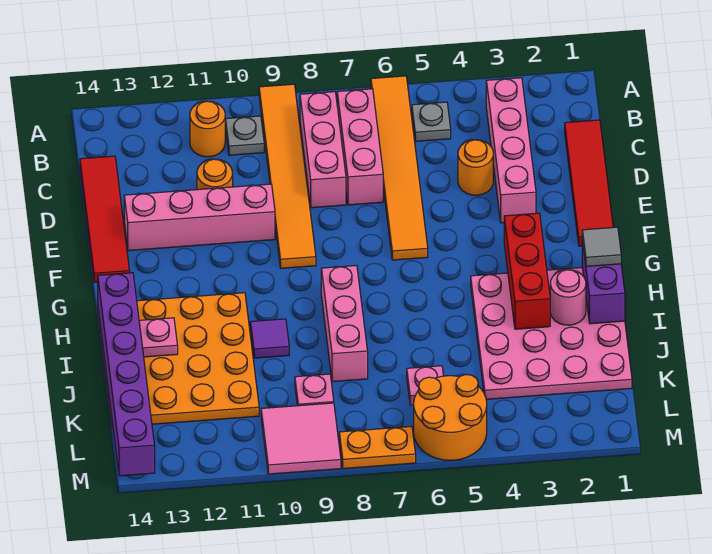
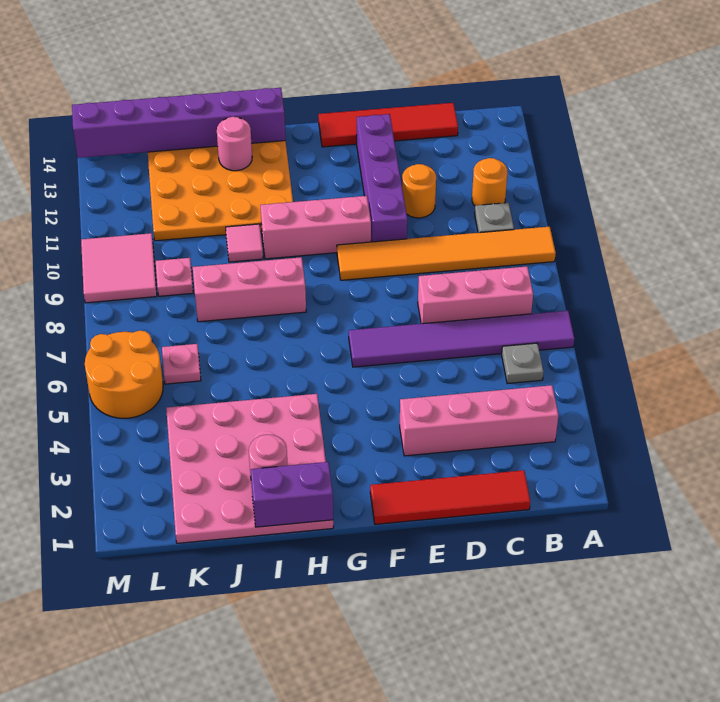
orange 1x6 tile [371,76,428,260] -> purple 1x6 tile [349,311,574,367]
pink 1x3 brick [300,92,346,208] -> pink 1x3 brick moved to [260,196,371,259]
orange 1x1 round brick [458,140,493,195] -> none
pink 1x4 brick [124,184,275,251] -> purple 1x4 brick [357,114,407,242]
red 1x3 brick [504,213,550,329] -> none
grey 1x1 tile [582,227,621,266] -> none
purple 1x1 tile [250,319,289,358] -> pink 1x1 tile [226,224,263,262]
pink 1x1 plate [139,318,178,357] -> pink 1x1 round brick [217,117,252,171]
orange 1x2 plate [339,426,416,469] -> none

